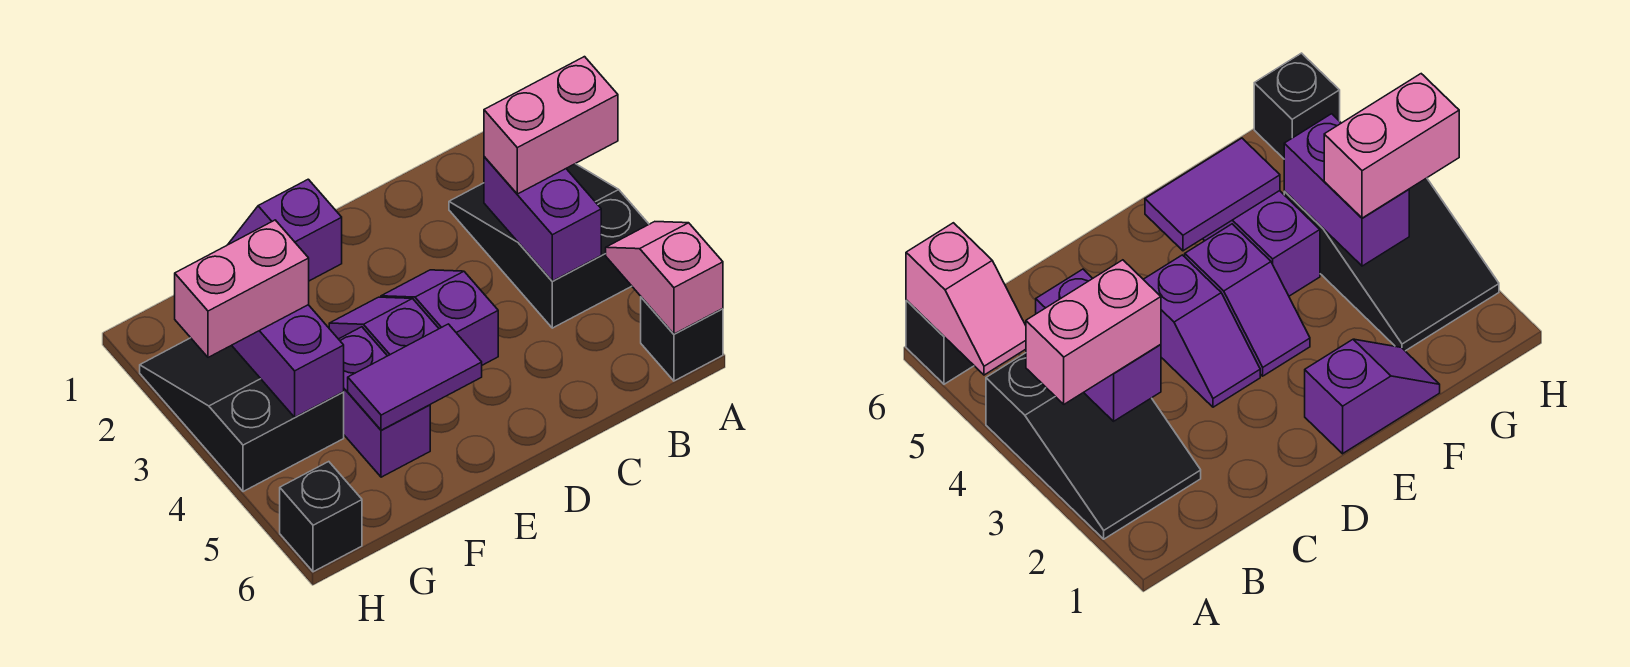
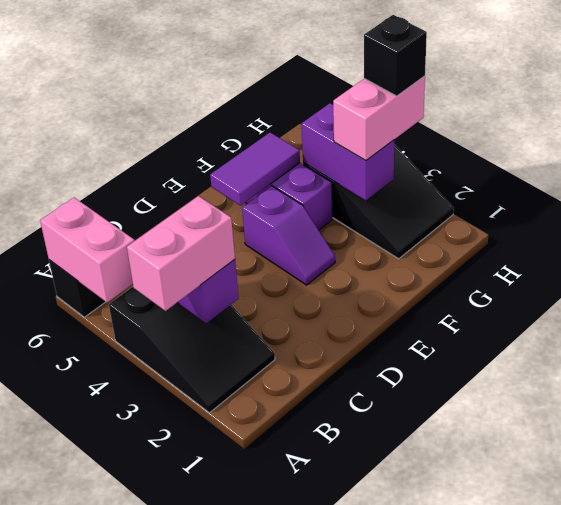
pink 1x2 slope [606,222,723,334] -> pink 1x2 brick [40,198,134,303]
purple 1x2 slope [381,270,498,365] -> none
purple 1x2 slope [228,179,342,281] -> none
black 1x1 brick [280,462,362,572] -> black 1x1 brick moved to [364,15,427,96]

